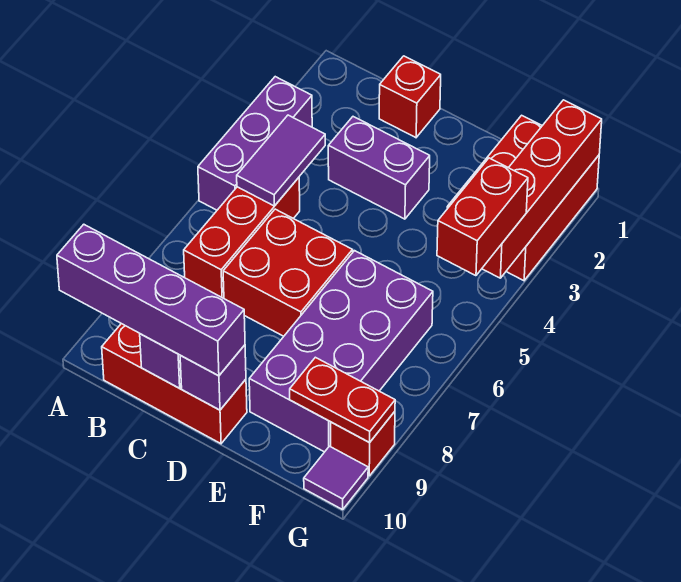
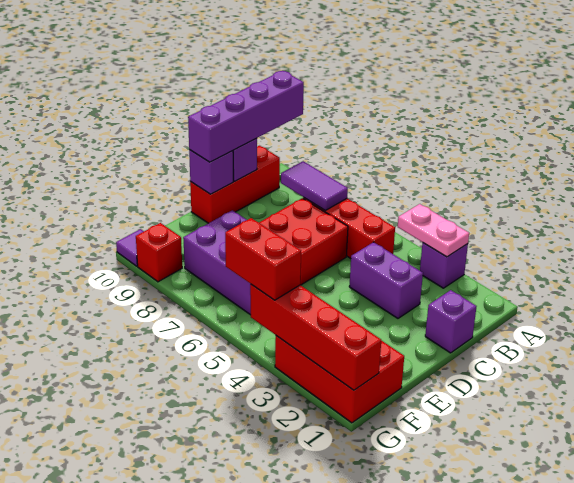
purple 1x3 brick [198,77,312,210] -> purple 1x1 brick [420,243,468,288]
none -> pink 1x2 plate [398,204,469,257]
purple 1x2 tile [237,115,325,206] -> purple 1x2 tile moved to [281,161,348,210]
red 1x1 brick [379,56,441,138] -> purple 1x1 brick [425,290,477,353]
purple 1x2 brick [328,117,430,219] -> purple 1x2 brick turned to [349,242,423,318]
purple 2x4 brick [249,251,433,452] -> purple 2x3 brick [183,210,251,315]
red 1x2 plate [290,357,395,443] -> none

